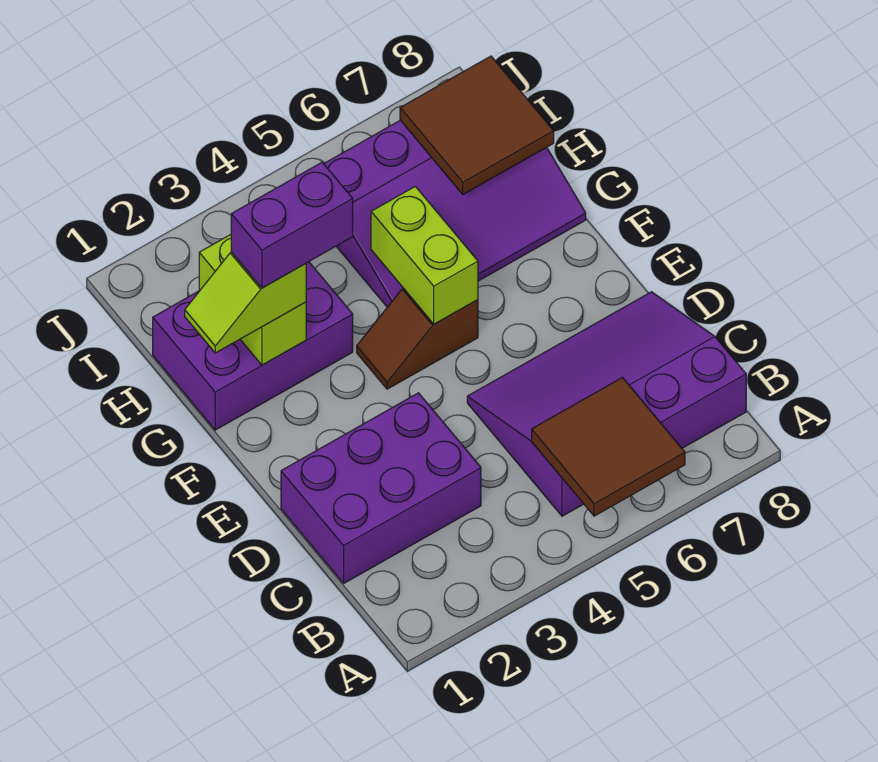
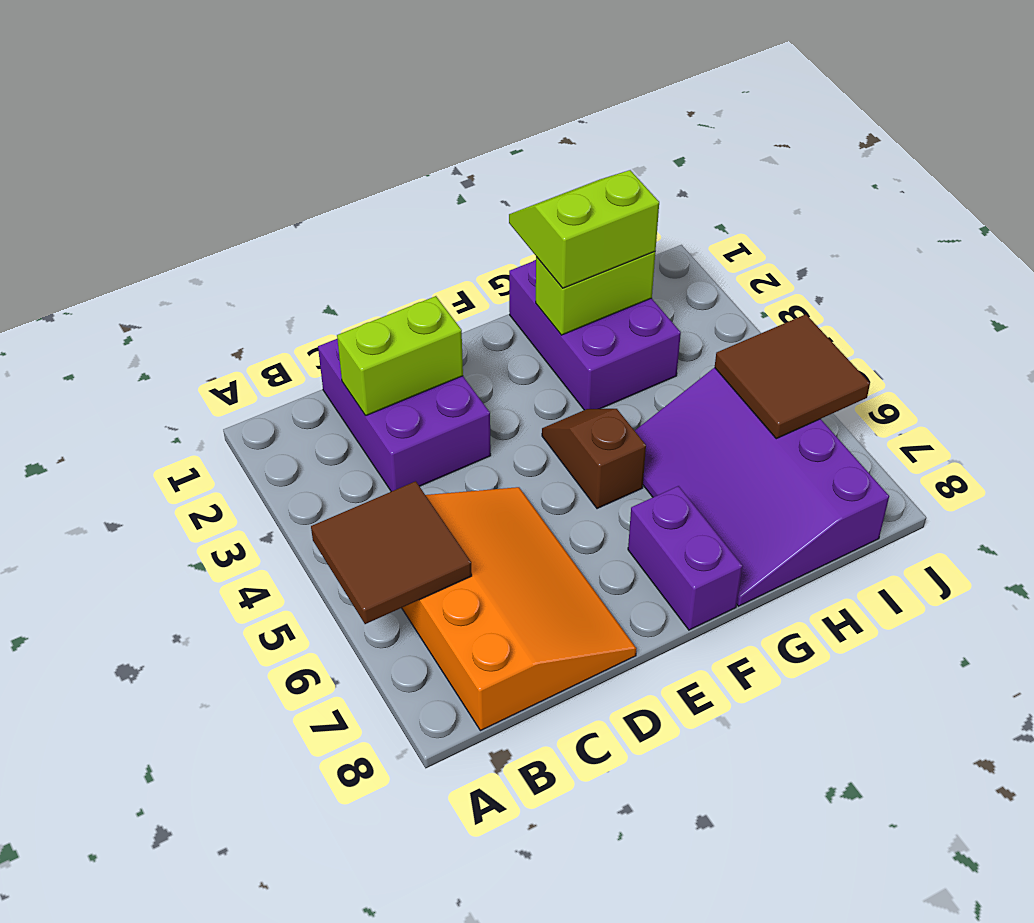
purple 3x4 slope [467,292,746,516] -> orange 3x4 slope [402,487,637,731]
lime 1x2 brick [371,186,478,324] -> lime 1x2 brick moved to [337,296,463,416]
lime 1x2 slope [185,252,306,353] -> lime 2x2 slope [509,170,659,288]
purple 1x2 brick [231,162,353,288] -> purple 1x2 brick moved to [628,486,742,630]
brown 2x2 tile [400,56,554,194] -> brown 2x2 tile moved to [715,314,870,439]

